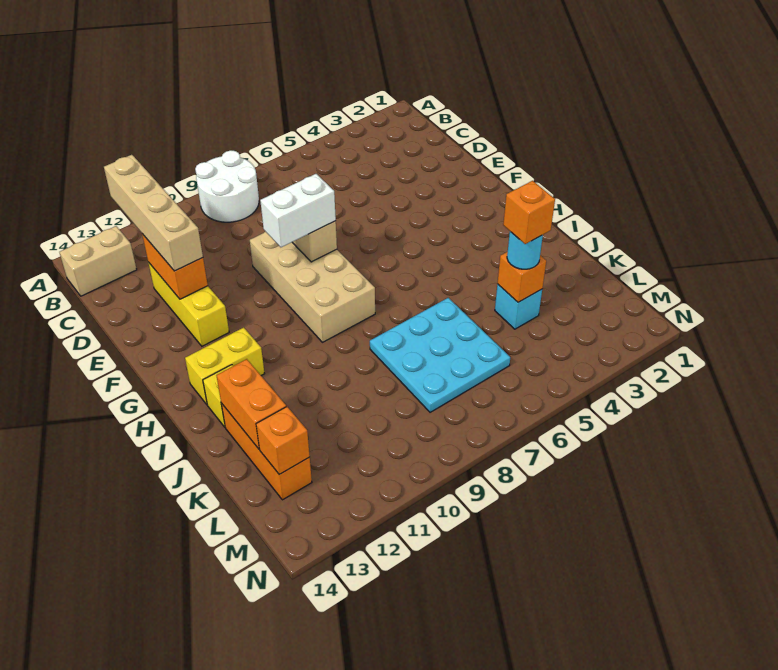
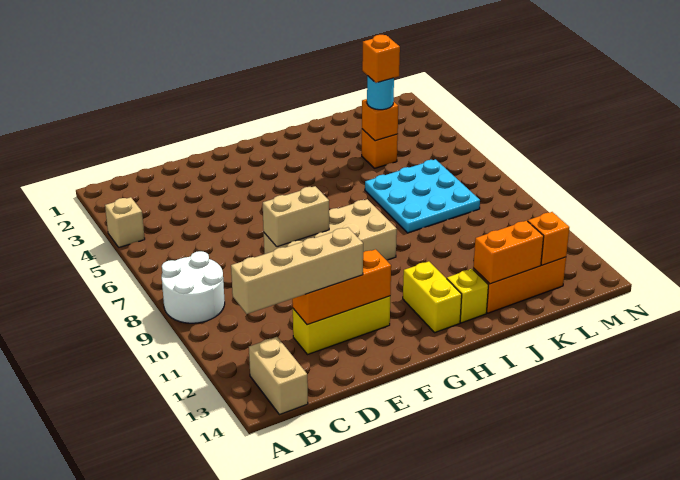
none -> tan 1x1 brick [105,197,145,247]
orange 1x2 brick [142,234,208,299] -> orange 1x3 brick [292,249,391,325]
white 1x2 brick [260,174,336,247] -> none
cyan 1x1 brick [495,284,542,329] -> orange 1x1 brick [362,129,398,168]

